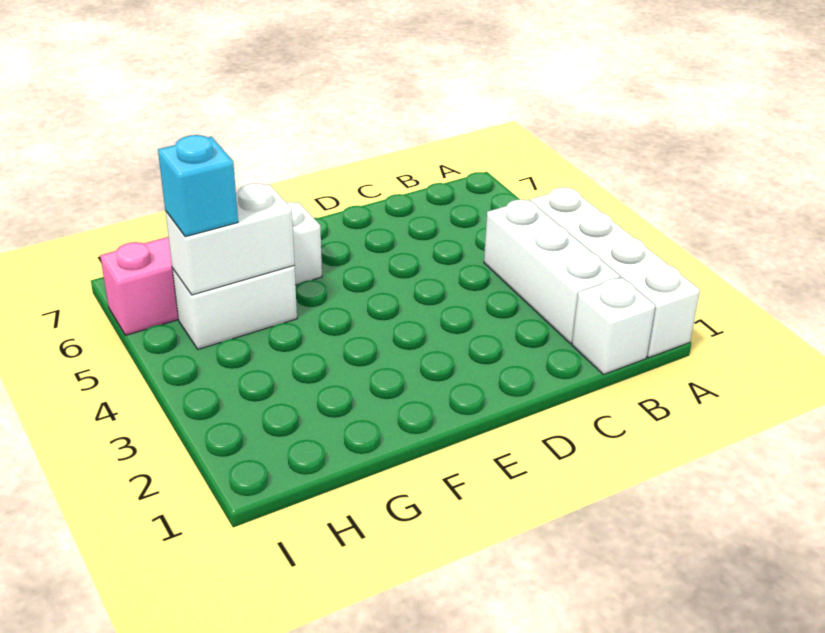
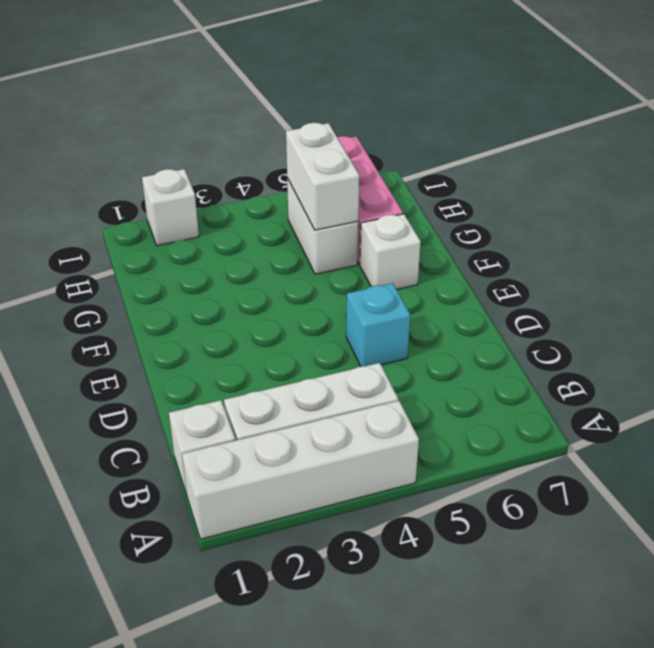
cyan 1x1 brick [158,135,238,237] -> cyan 1x1 brick moved to [346,283,410,367]
none -> white 1x1 brick [142,169,199,246]

